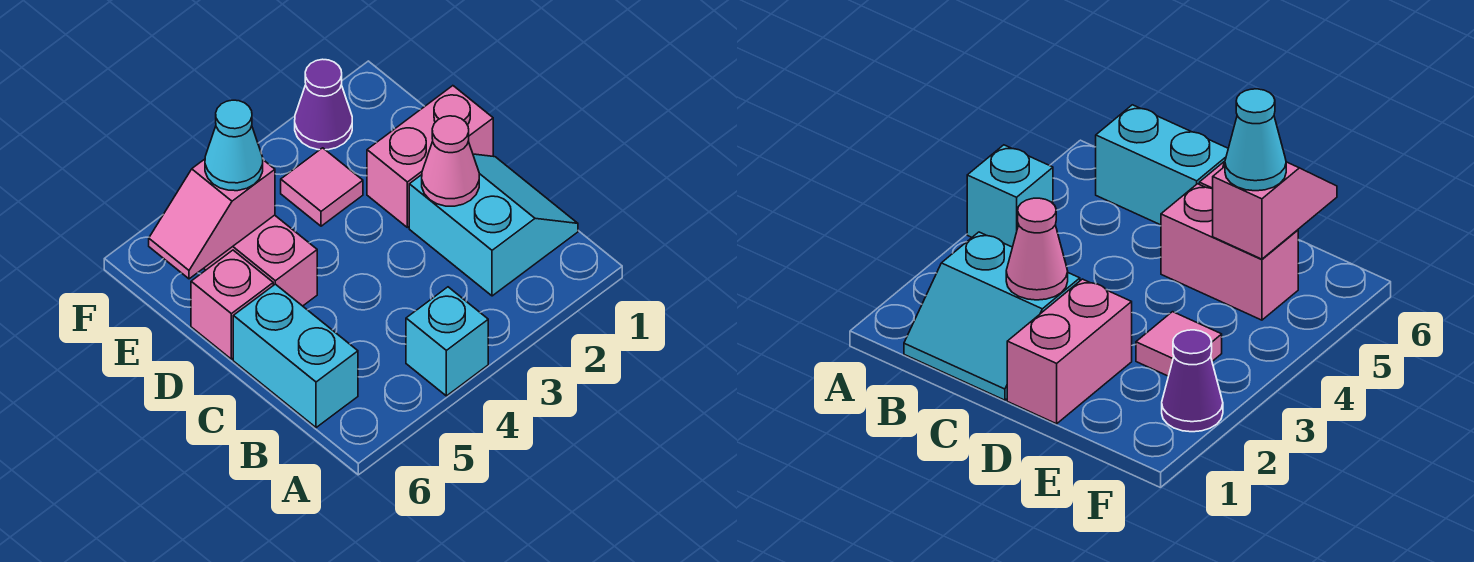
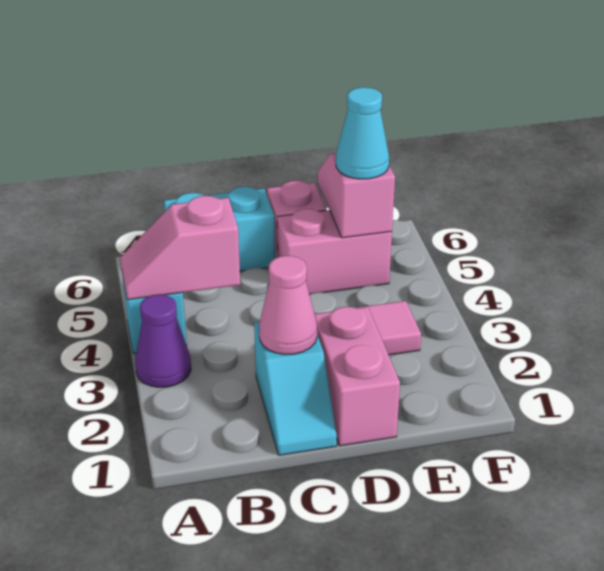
none -> pink 1x2 slope [120,196,240,300]
cyan 2x2 slope [409,154,578,296] -> cyan 1x2 slope [254,322,337,455]
purple 1x1 cone [295,59,352,150] -> purple 1x1 cone moved to [135,295,191,387]

